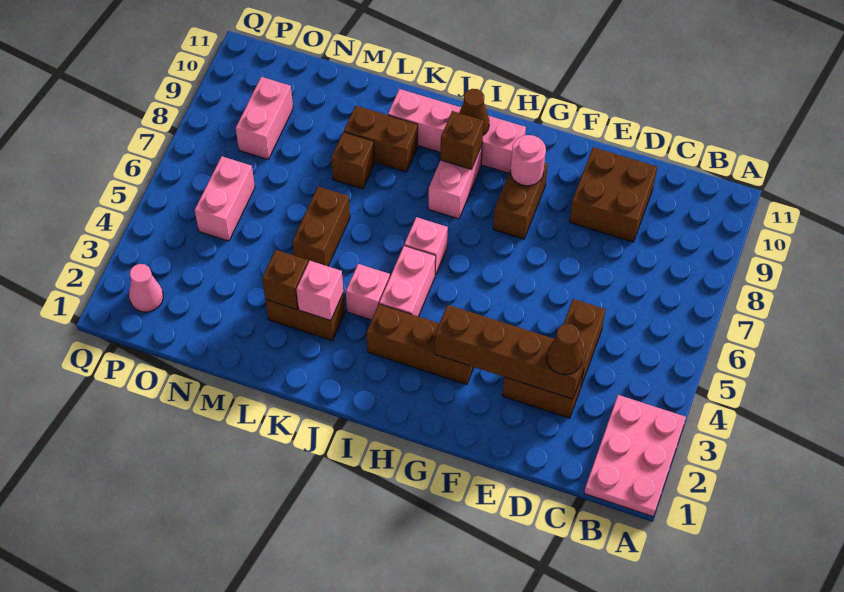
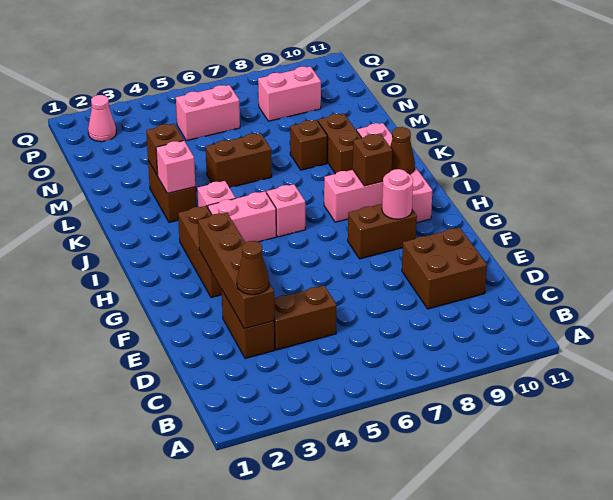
pink 2x3 plate [584,395,686,517] -> none

